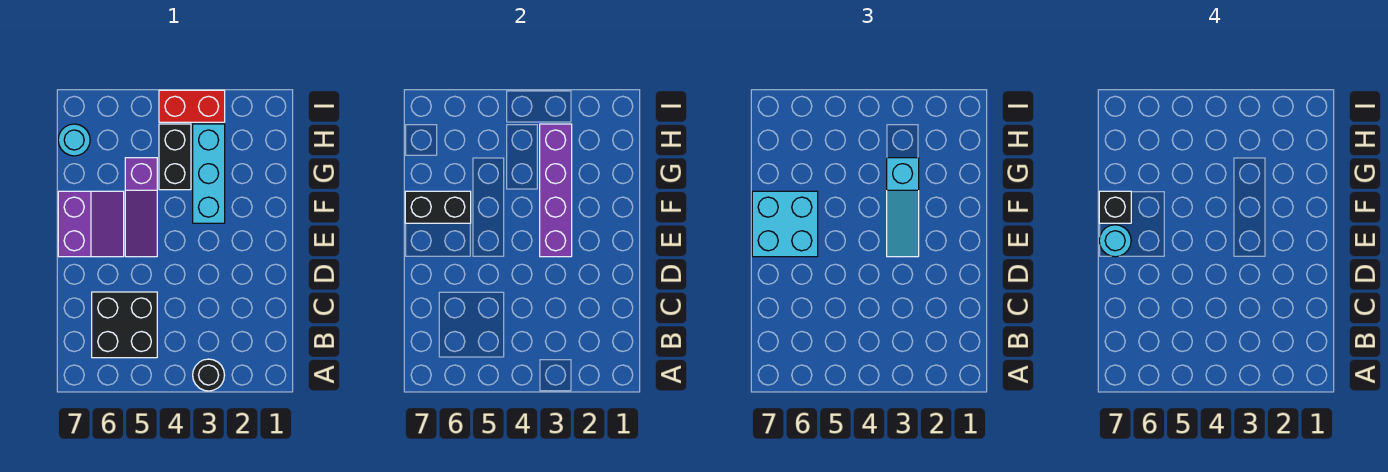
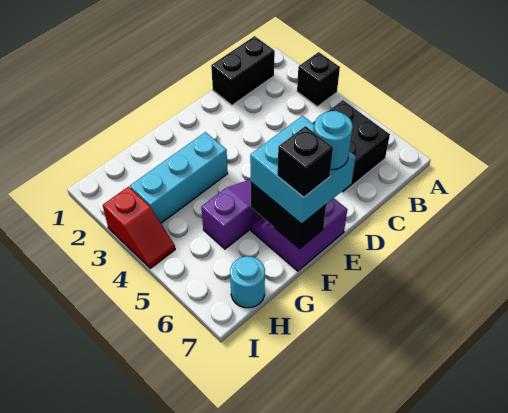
black 1x1 round brick [193,359,224,391] -> black 1x1 brick [297,52,340,107]
purple 1x4 brick [540,124,572,257] -> none
cyan 1x3 slope [887,158,919,257] -> none
black 1x2 brick [159,124,191,190] -> black 1x2 brick moved to [211,36,275,105]
red 1x2 brick [159,90,225,122] -> red 1x2 slope [103,187,175,268]

